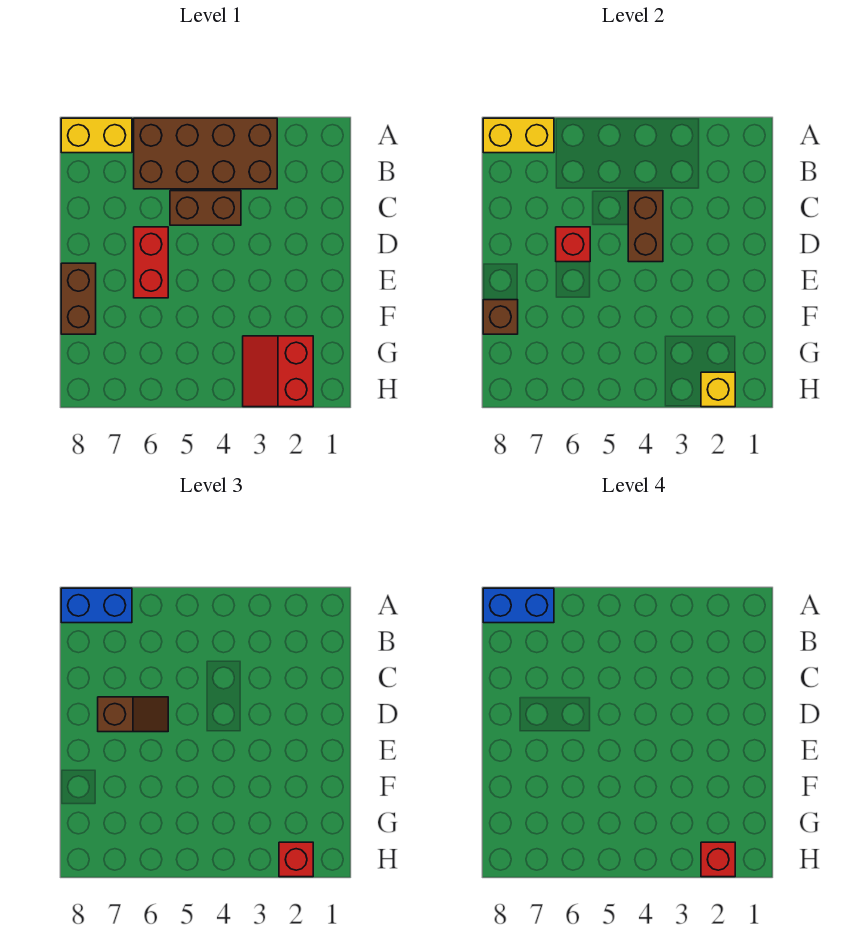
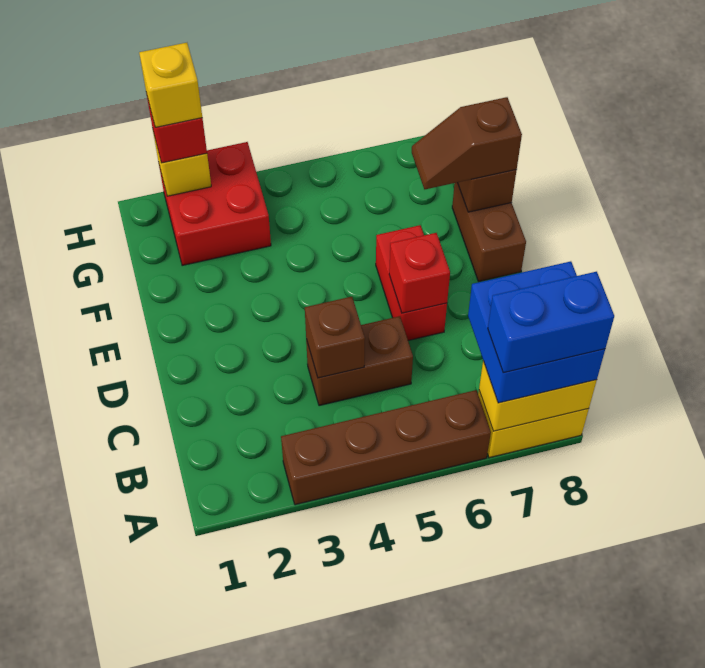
brown 2x4 brick [134,118,277,189] -> brown 1x4 brick [281,390,491,505]
blue 1x2 brick [61,588,132,623] -> blue 2x2 brick [468,261,605,403]
brown 1x2 brick [628,191,663,262] -> brown 1x1 brick [305,297,365,378]
brown 1x2 slope [98,697,168,732] -> brown 1x2 slope moved to [412,97,522,189]
red 2x2 slope [243,336,313,407] -> red 2x2 brick [159,142,271,266]
red 1x1 brick [701,842,735,877] -> yellow 1x1 brick [139,43,202,127]

